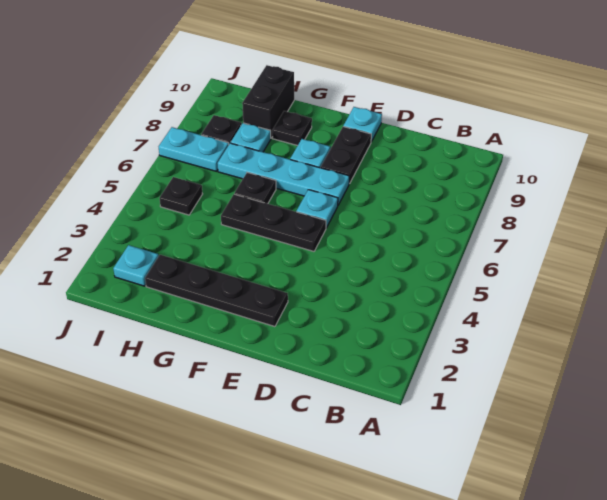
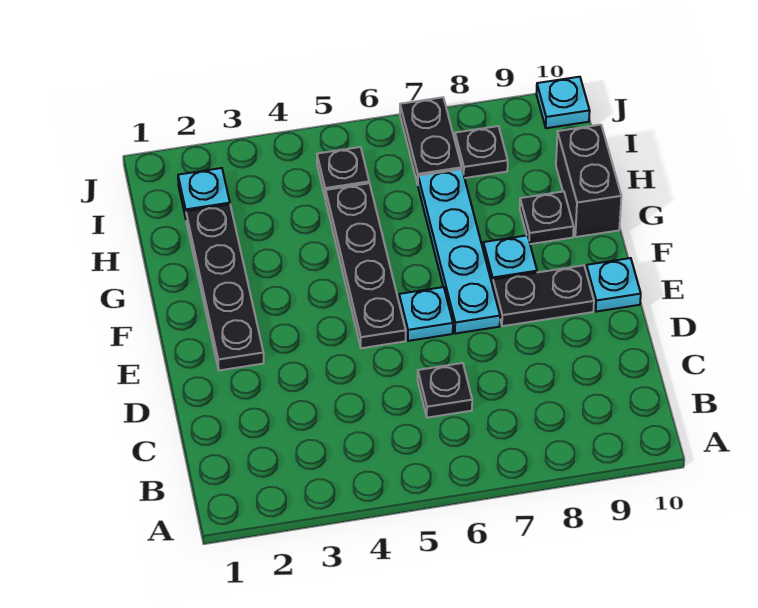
black 1x3 plate [221,194,326,251] -> black 1x4 plate [326,183,406,348]
black 1x1 plate [234,172,276,204] -> black 1x1 plate moved to [418,363,472,418]
cyan 1x1 plate [231,123,271,152] -> cyan 1x1 plate moved to [536,77,590,128]
black 1x2 brick [242,65,294,138] -> black 1x2 brick turned to [556,125,621,237]
cyan 1x2 plate [159,127,229,171] -> black 1x2 plate [400,97,462,184]

